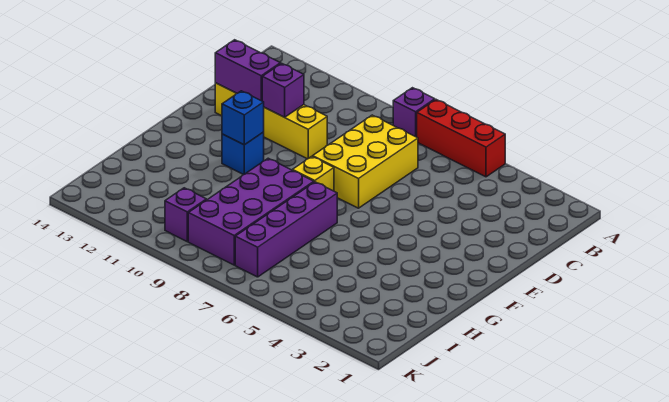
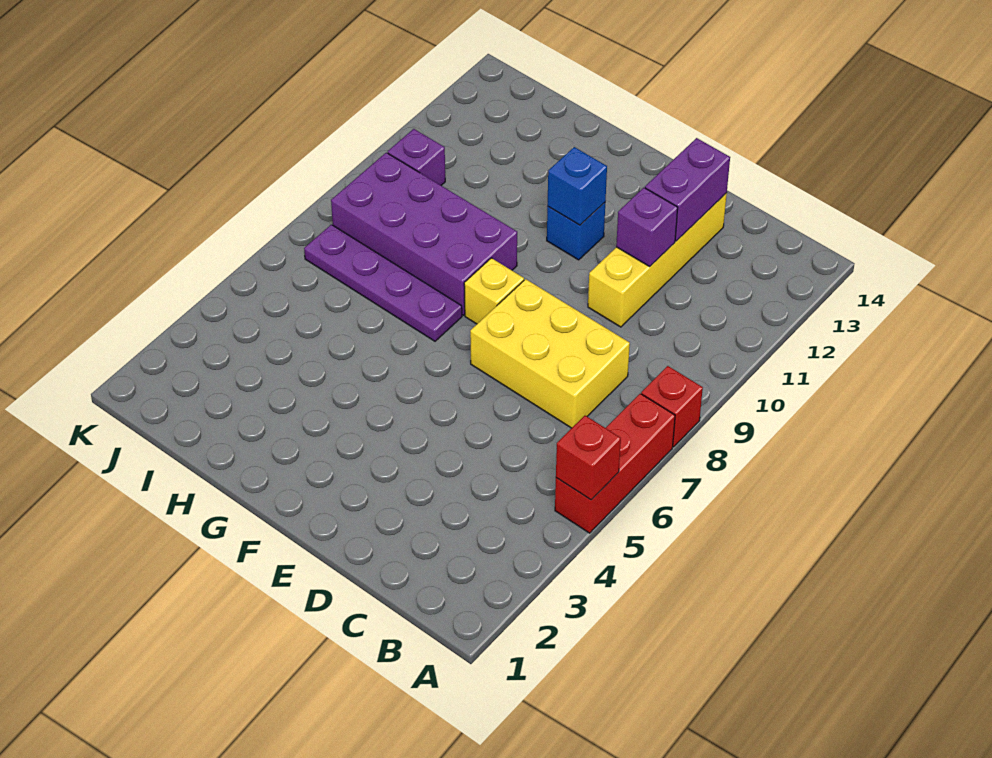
none -> red 1x1 brick [556,416,621,500]
purple 1x1 brick [393,88,435,137] -> red 1x1 brick [641,366,703,447]
purple 1x4 brick [235,182,337,277] -> purple 1x4 plate [304,225,462,341]

